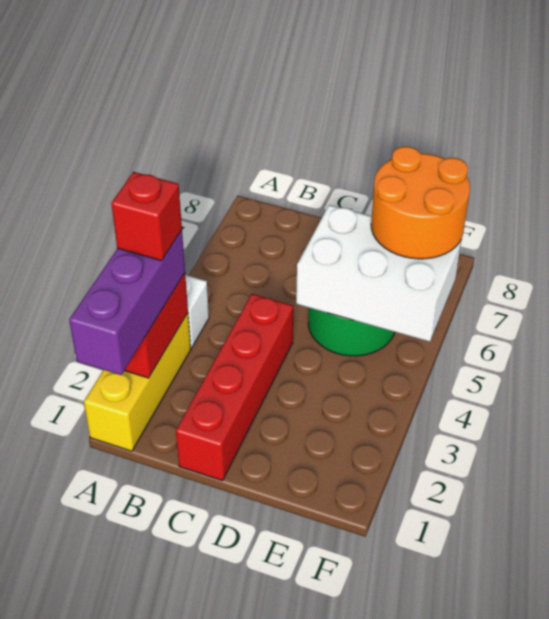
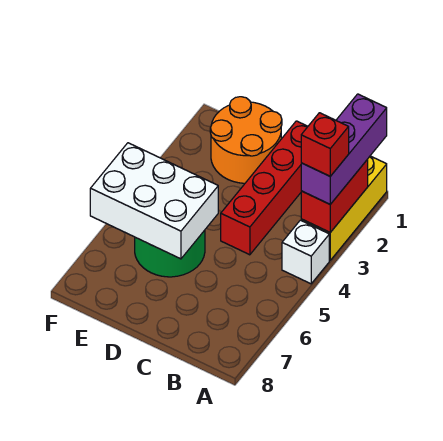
orange 2x2 round brick [371,147,470,259] -> orange 2x2 round brick moved to [210,97,282,183]

